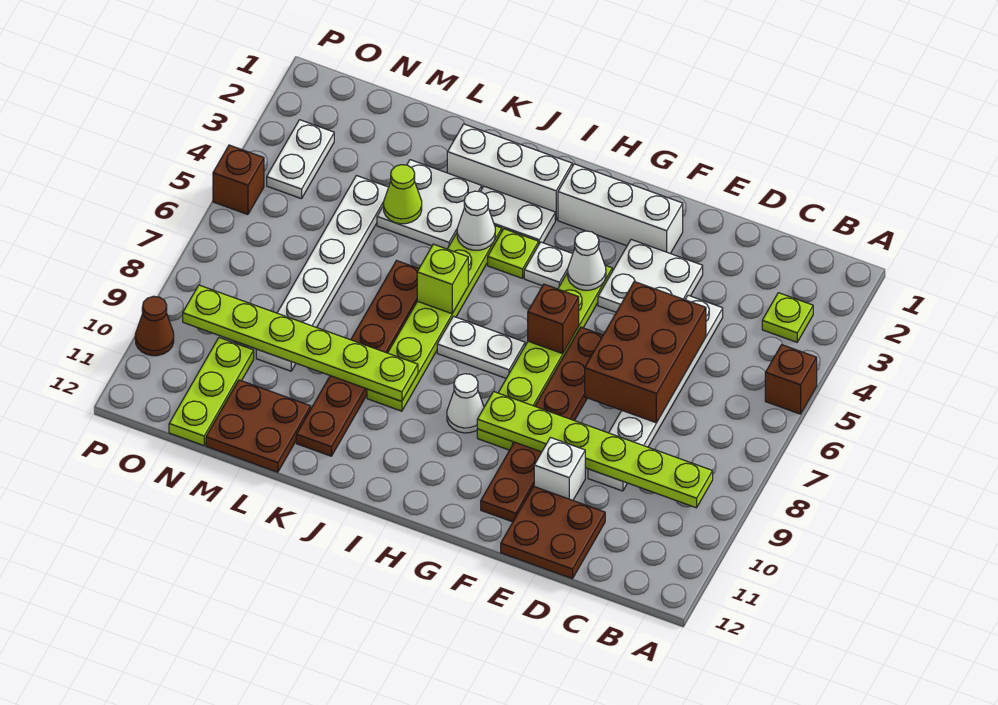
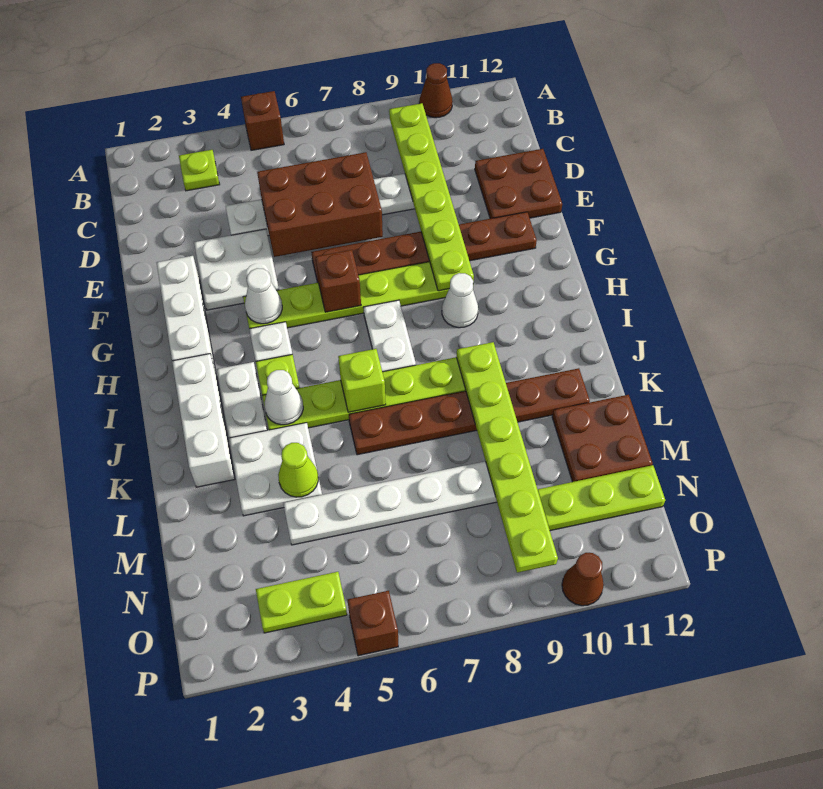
none -> brown 1x1 cone [419,63,453,118]
white 1x1 brick [534,437,585,500] -> none
white 1x2 plate [267,120,334,199] -> lime 1x2 plate [256,572,347,633]

